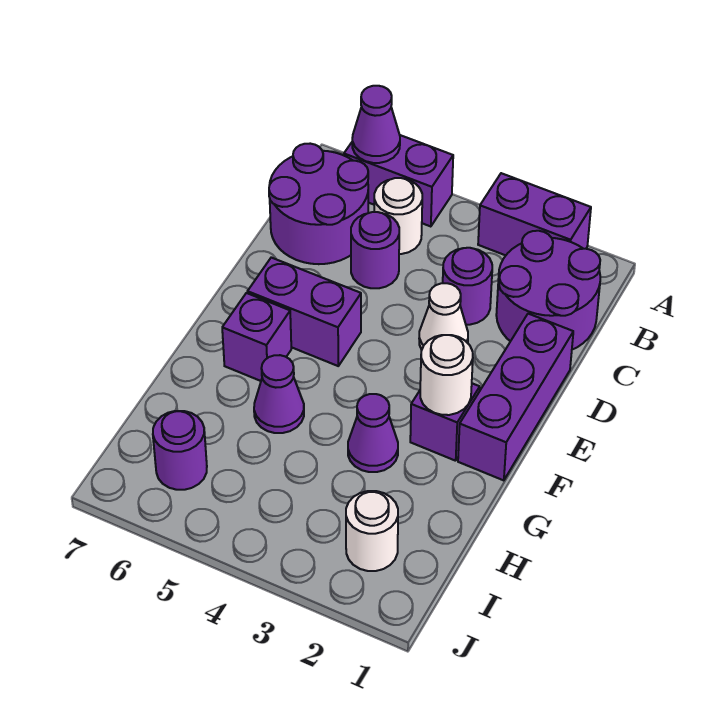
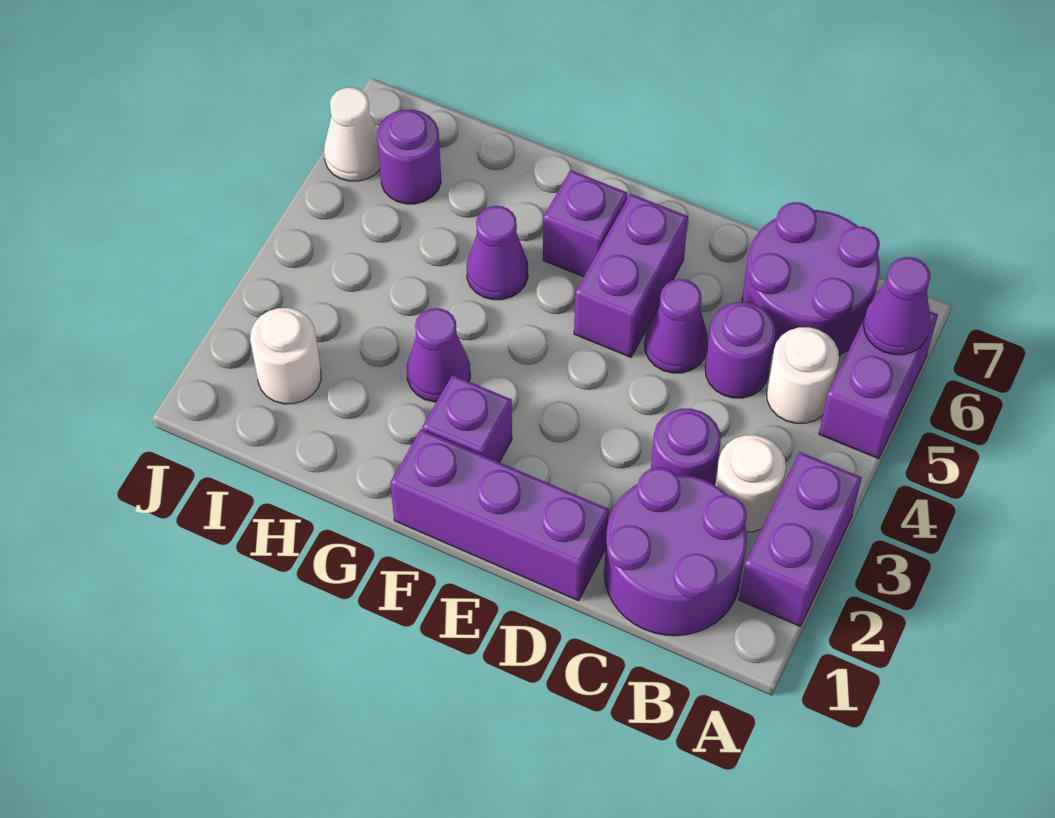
white 1x1 cone [419,283,468,350] -> white 1x1 cone moved to [324,87,380,181]
none -> purple 1x1 cone [645,279,708,373]
white 1x1 round brick [420,335,473,415] -> white 1x1 round brick moved to [715,435,786,532]

